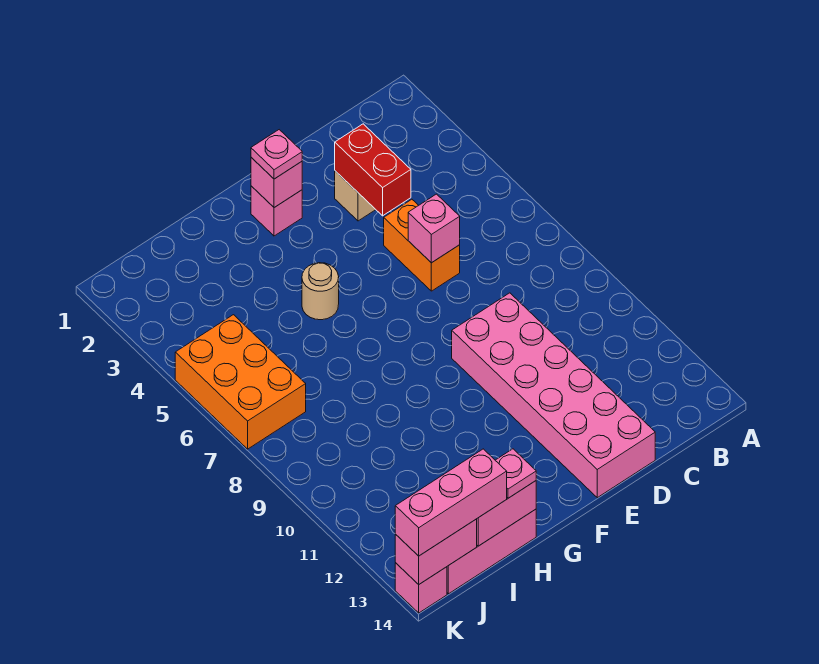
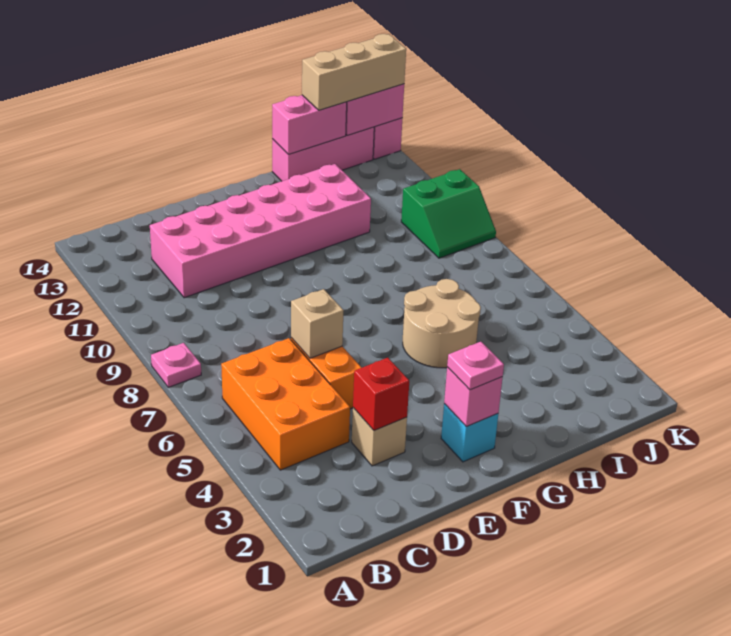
red 1x2 brick [335,124,411,216] -> red 1x1 brick [353,358,409,431]
pink 1x1 brick [408,194,460,263] -> tan 1x1 brick [291,289,344,358]
pink 2x6 brick [452,293,655,498] -> pink 2x6 brick turned to [150,164,371,298]
pink 1x1 brick [251,186,302,236] -> cyan 1x1 brick [441,404,498,462]
tan 1x1 round brick [302,263,339,320] -> tan 2x2 round brick [403,279,481,368]
pink 1x1 plate [495,449,536,498] -> pink 1x1 plate moved to [151,343,201,387]
pink 1x3 brick [395,449,507,556] -> tan 1x3 brick [302,34,406,110]
orange 2x3 brick [175,315,306,449] -> orange 2x3 brick moved to [221,338,350,470]
none -> green 2x2 slope [401,169,496,258]

